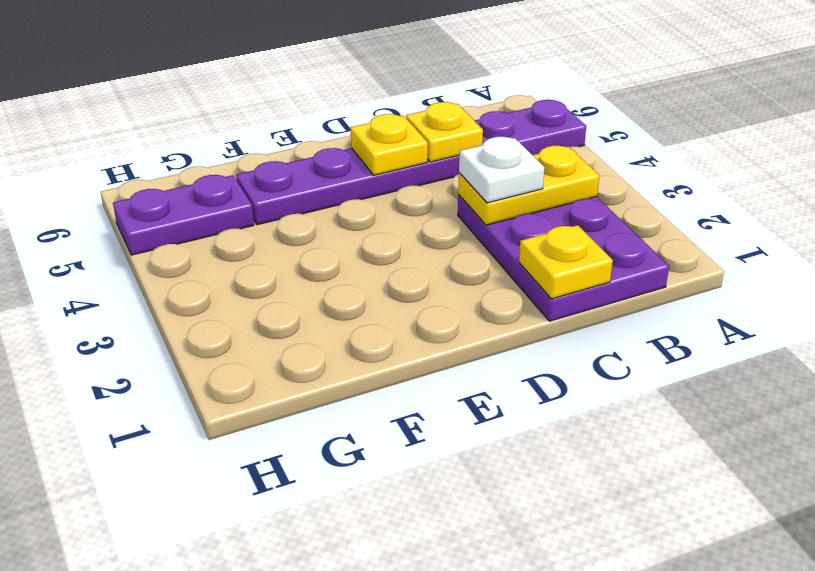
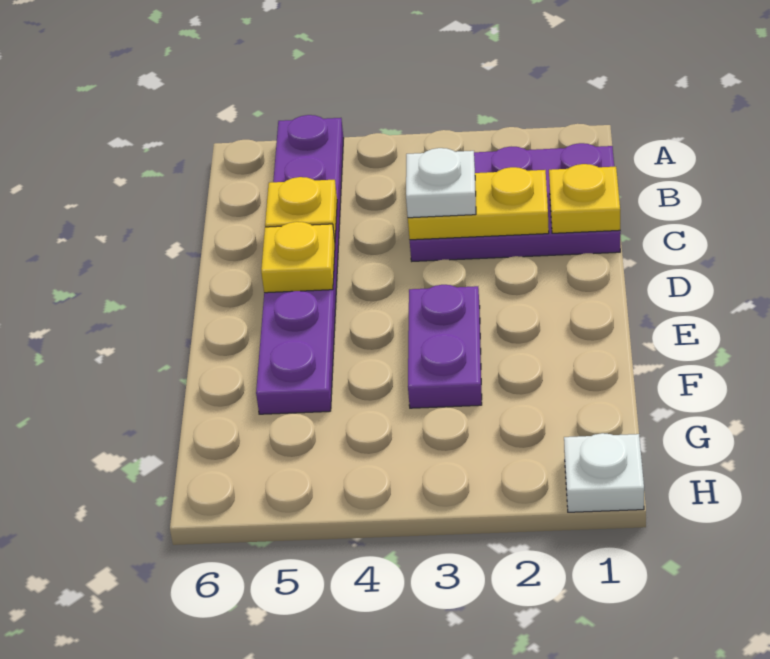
yellow 1x2 plate [458,146,599,225] -> yellow 1x2 plate turned to [408,167,549,240]
purple 1x2 plate [113,175,254,255] -> purple 1x2 plate moved to [408,285,482,408]
none -> white 1x1 plate [564,433,644,512]

